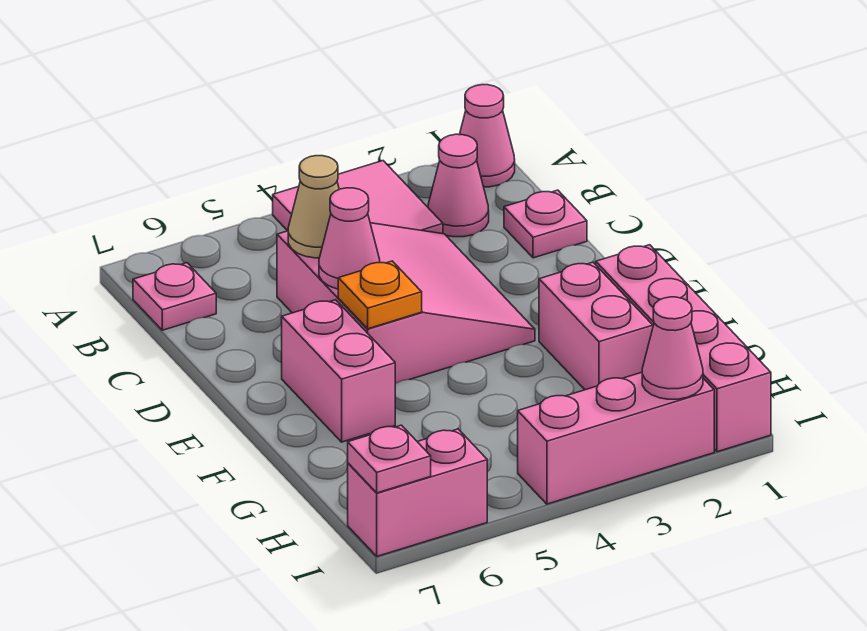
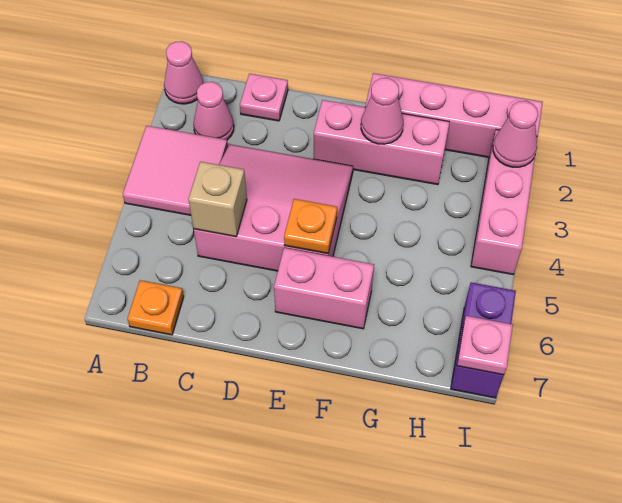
pink 1x1 plate [133,263,216,330] -> orange 1x1 plate [127,280,184,335]
tan 1x1 cone [288,156,339,258] -> tan 1x1 brick [188,162,247,237]
pink 1x1 cone [319,188,380,289] -> pink 1x1 cone moved to [361,78,403,144]
pink 1x2 brick [539,262,653,390] -> pink 1x3 brick [314,100,450,185]
pink 1x2 brick [348,429,487,556] -> purple 1x2 brick [451,282,516,398]

